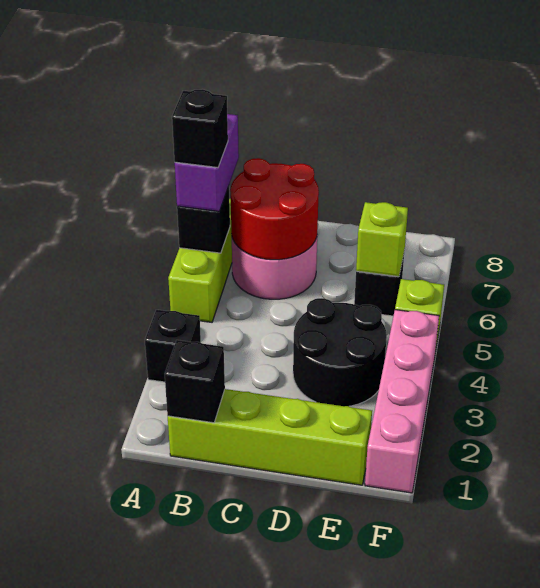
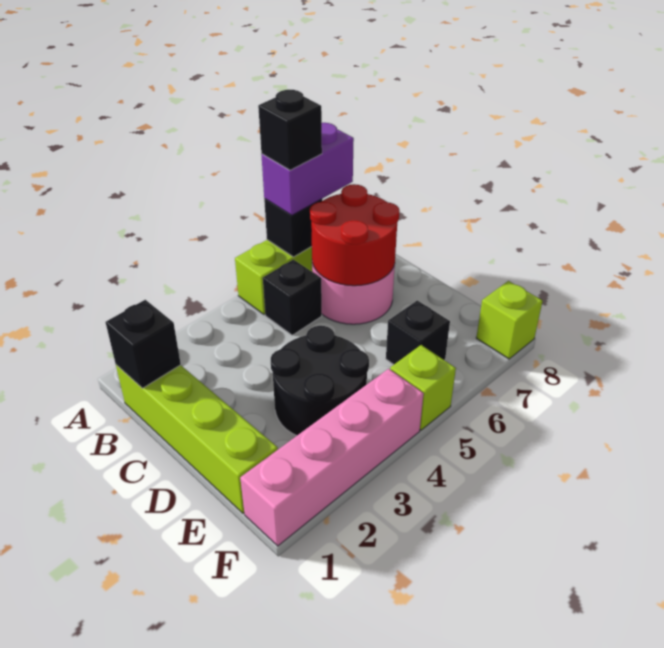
black 1x1 brick [145,310,201,382] -> black 1x1 brick moved to [263,260,322,335]
lime 1x1 brick [356,202,408,277] -> lime 1x1 brick moved to [476,281,543,359]

